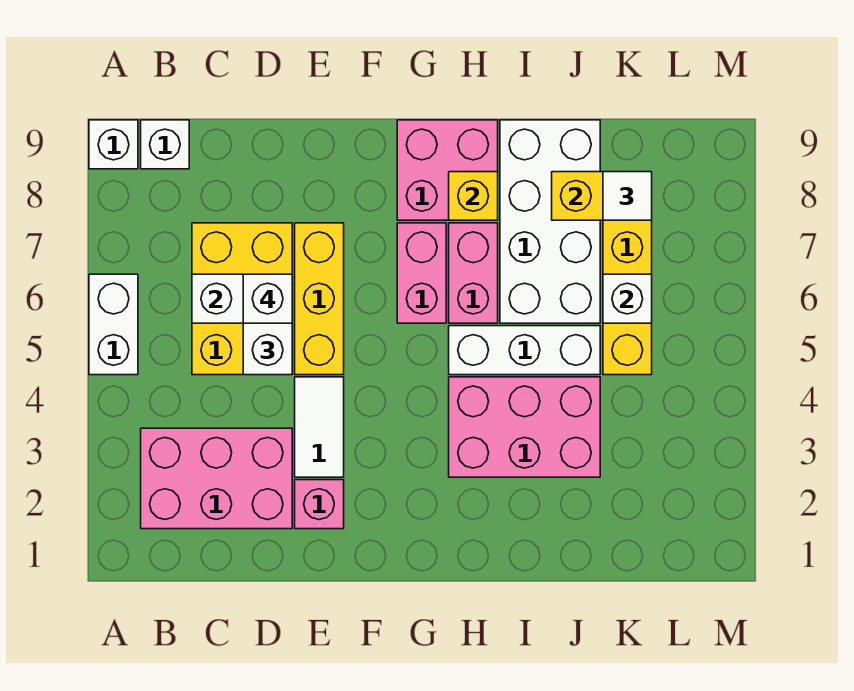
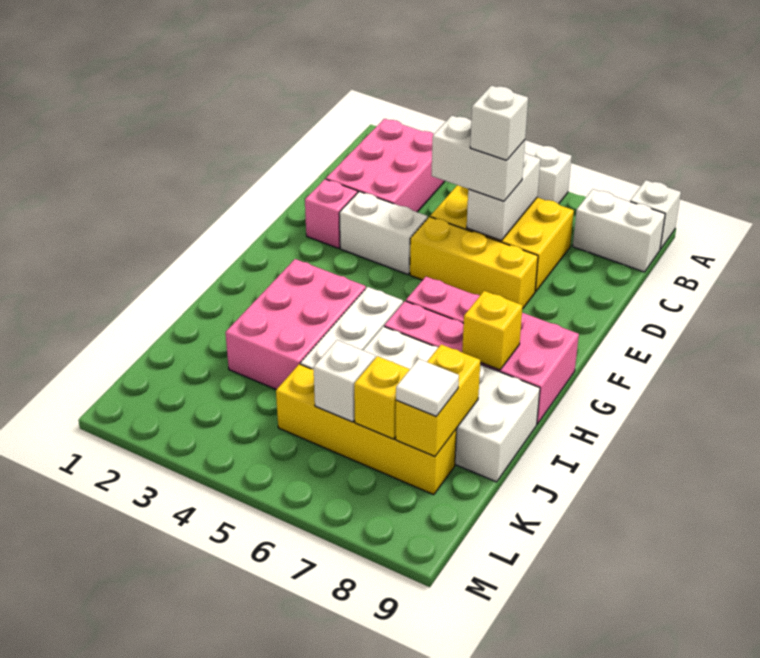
white 1x1 brick [141,120,189,169] -> white 1x2 brick [573,189,665,272]
white 1x2 tile [295,377,344,477] -> white 1x2 brick [339,191,428,274]
none -> yellow 1x1 brick [354,356,410,439]

